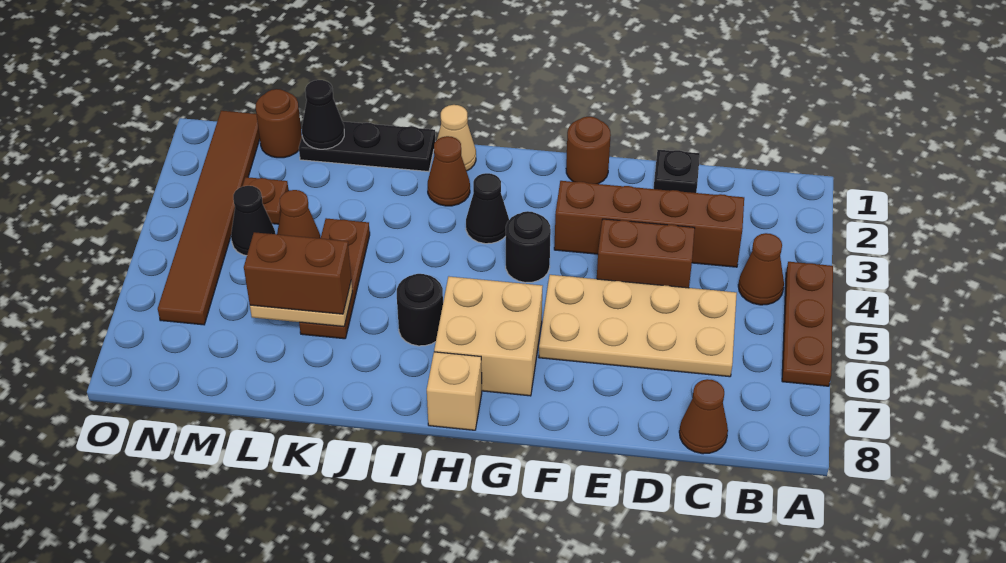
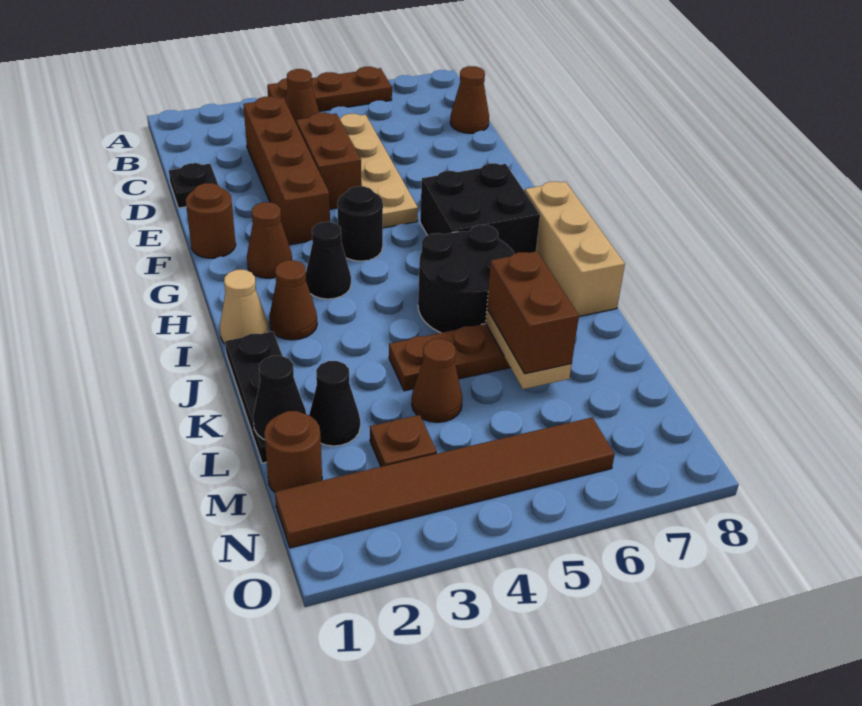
tan 2x4 plate [539,275,737,377] -> tan 1x4 plate [340,114,418,228]
none -> brown 1x1 cone [247,202,292,278]
tan 2x2 brick [434,277,543,396] -> black 2x2 brick [420,163,540,254]
tan 1x1 brick [427,352,482,430] -> tan 1x3 brick [525,182,625,316]
black 1x1 round brick [397,274,443,346] -> black 2x2 round brick [418,225,515,333]
black 1x1 cone [231,186,275,256] -> black 1x1 cone moved to [309,361,360,446]

